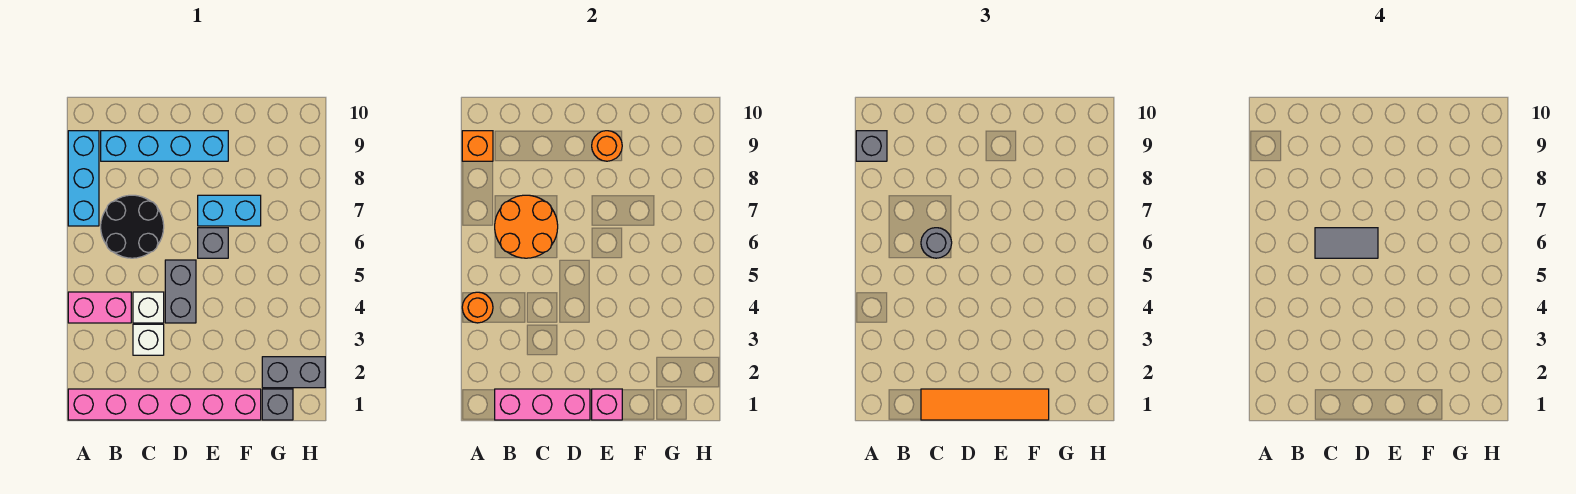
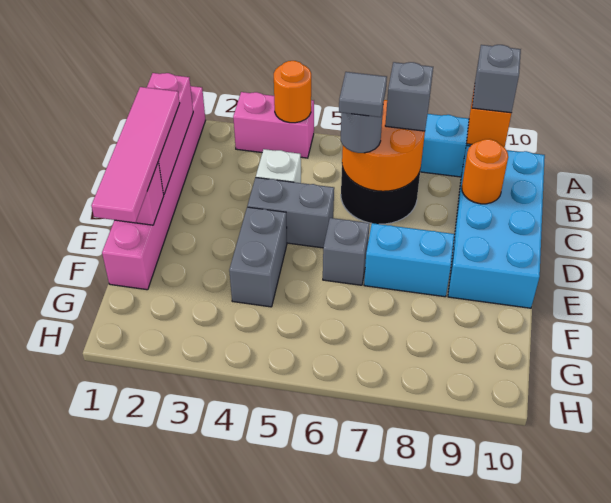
pink 1x2 brick [68,292,131,323] -> pink 1x2 brick turned to [233,92,314,158]
cyan 1x4 brick [101,131,228,161] -> cyan 2x4 brick [448,146,545,308]
orange 1x4 tile [921,389,1049,420] -> pink 1x4 tile [91,87,180,223]
white 1x1 brick [133,324,164,355] -> none
grey 1x2 tile [1315,228,1378,258] -> grey 1x1 tile [339,72,387,117]
cyan 1x2 brick [198,195,261,226] -> cyan 1x2 brick turned to [364,223,454,297]
orange 1x1 round brick [592,131,622,161] -> orange 1x1 round brick moved to [462,139,508,204]
grey 1x1 brick [262,389,293,420] -> grey 1x1 brick moved to [385,62,433,131]
grey 1x2 brick [262,357,325,388] -> grey 1x2 brick moved to [229,207,287,307]

